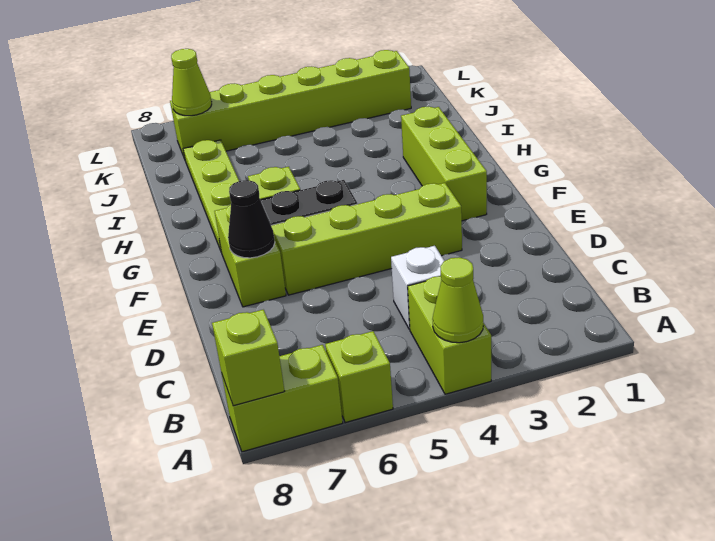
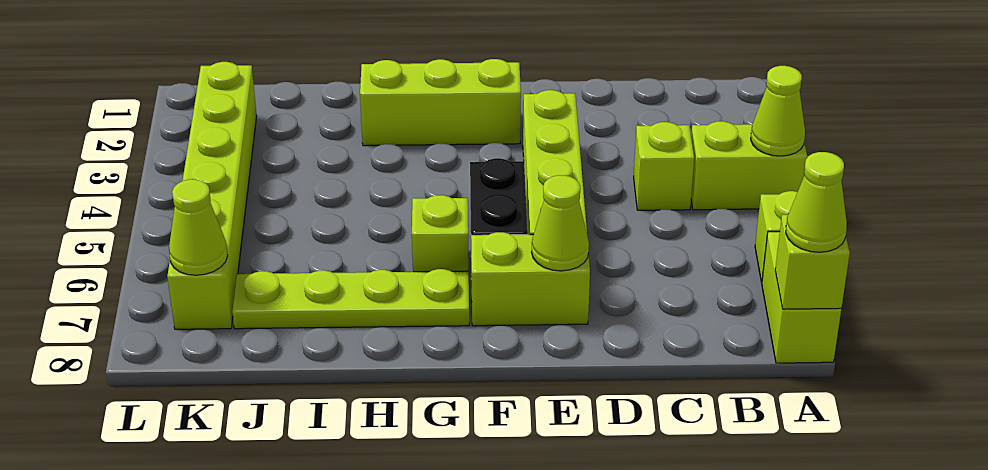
none -> lime 1x1 cone [786,152,847,252]
white 1x1 brick [391,246,444,329] -> lime 1x1 brick [634,122,694,210]
black 1x1 cone [228,180,275,258] -> lime 1x1 cone [531,175,589,271]

